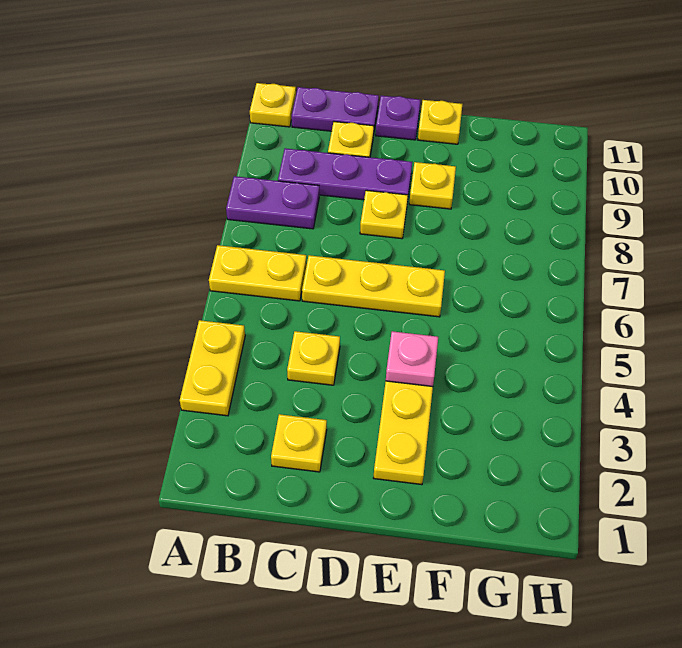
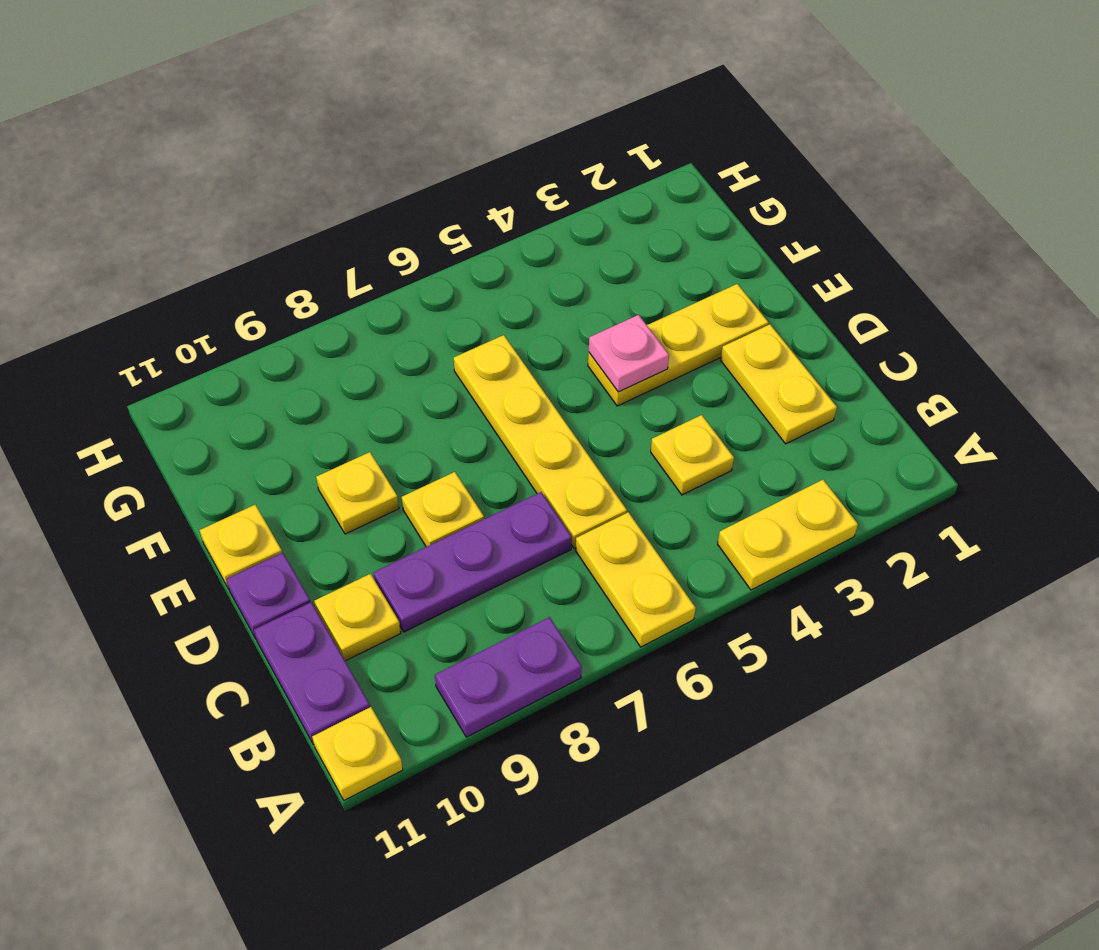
purple 1x2 plate [226,176,319,229] -> purple 1x2 plate turned to [435,617,582,737]
purple 1x3 plate [278,148,412,202] -> purple 1x3 plate turned to [374,492,572,632]
yellow 1x1 plate [271,414,327,472] -> yellow 1x2 plate [721,324,837,444]
yellow 1x3 plate [302,255,445,317] -> yellow 1x4 plate [454,335,627,548]

